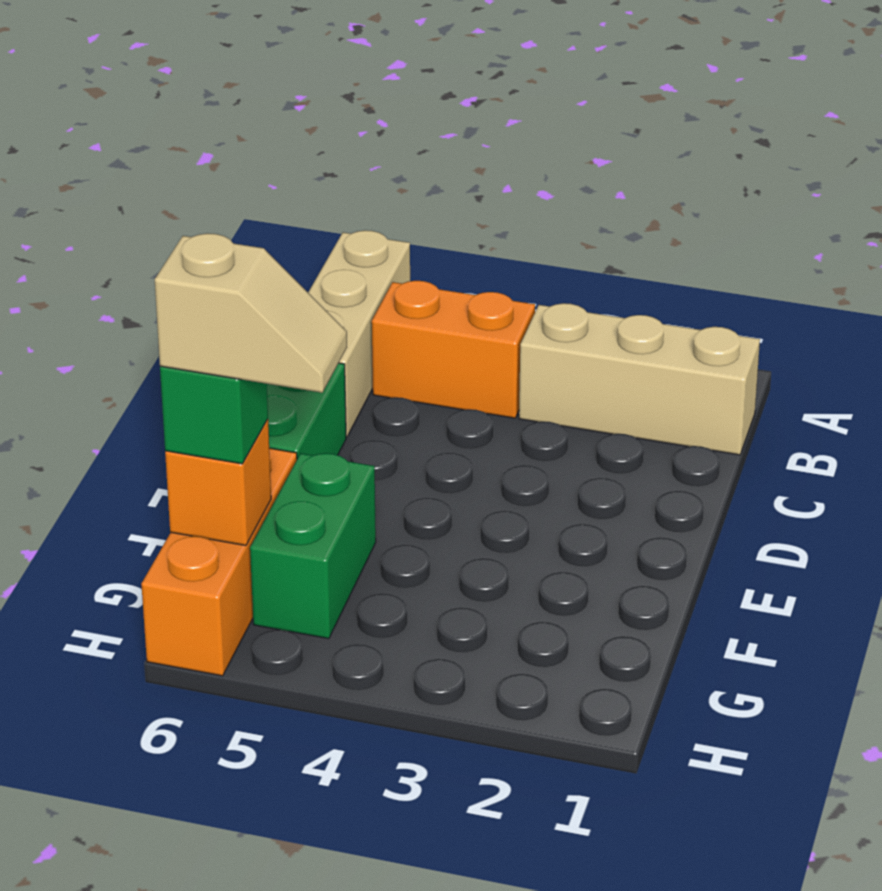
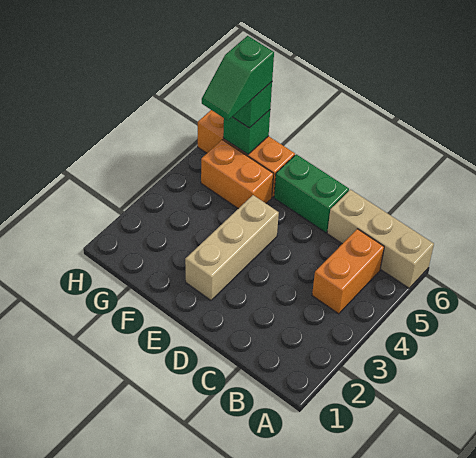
tan 1x3 brick [519,303,760,455] -> tan 1x3 brick moved to [185,195,279,300]
green 1x2 brick [250,453,376,639] -> orange 1x2 brick [201,140,274,209]
tan 1x2 slope [155,233,347,393] -> green 1x2 slope [202,36,274,121]
orange 1x1 brick [165,419,271,546] -> green 1x1 brick [223,110,270,154]

